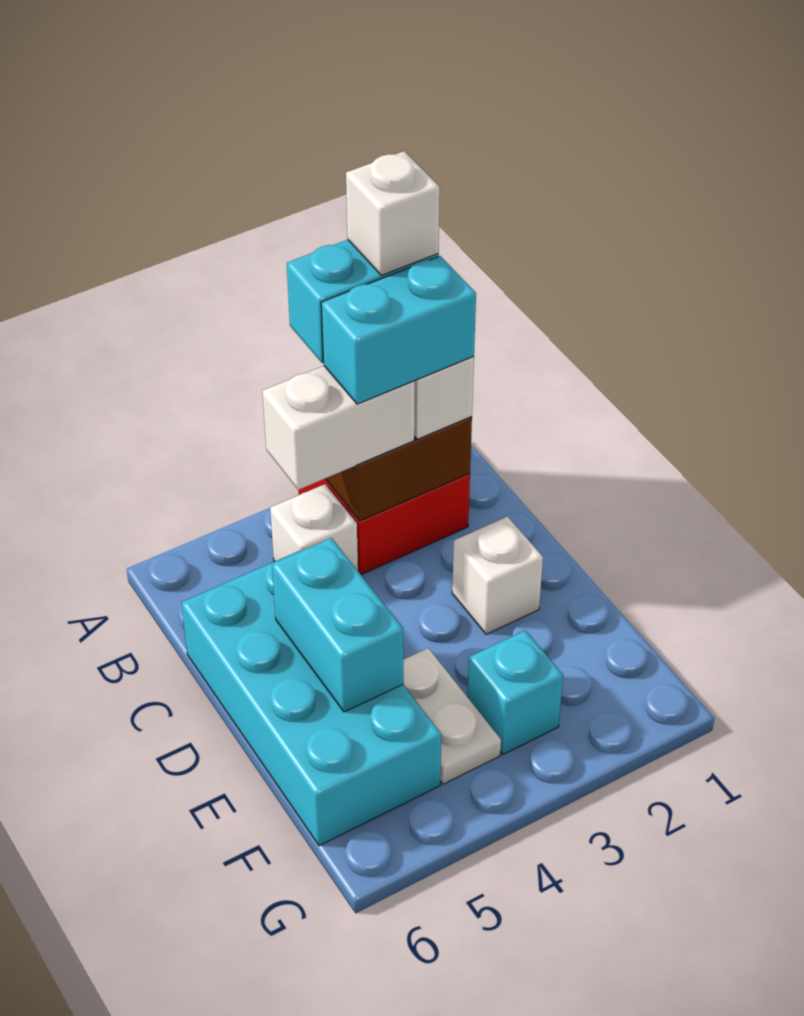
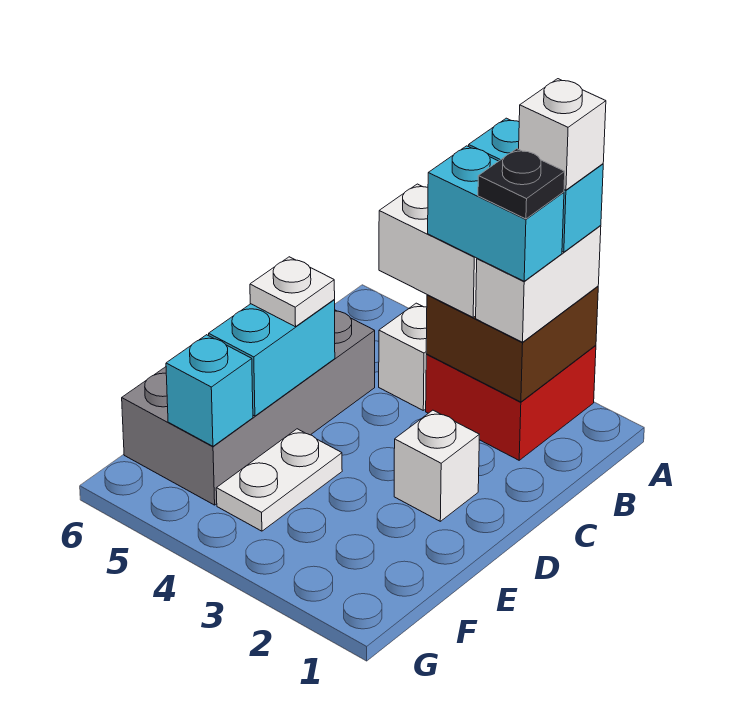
none -> black 1x1 plate [478,149,565,219]
cyan 2x4 brick [181,551,441,846] -> grey 2x4 brick [122,310,375,505]
none -> white 1x1 plate [250,257,335,327]
cyan 1x1 brick [468,630,563,754] -> cyan 1x1 brick moved to [166,335,253,446]

